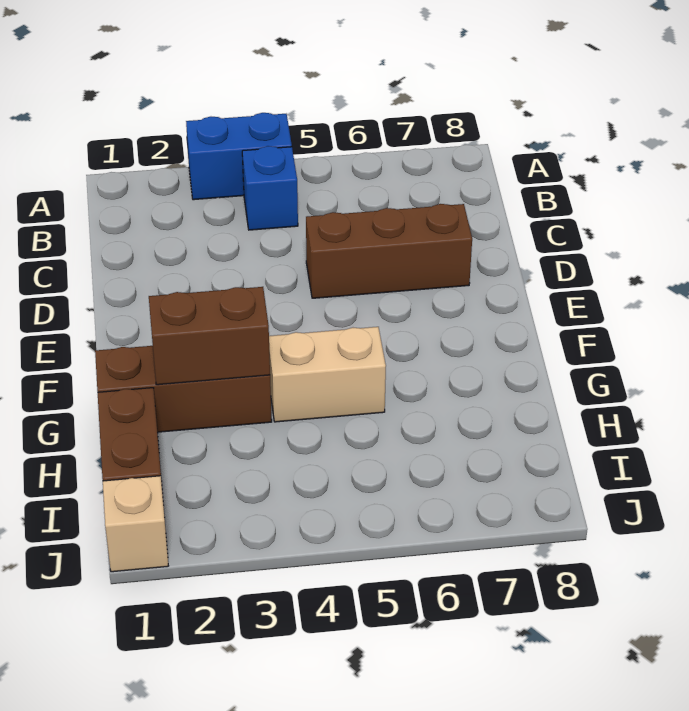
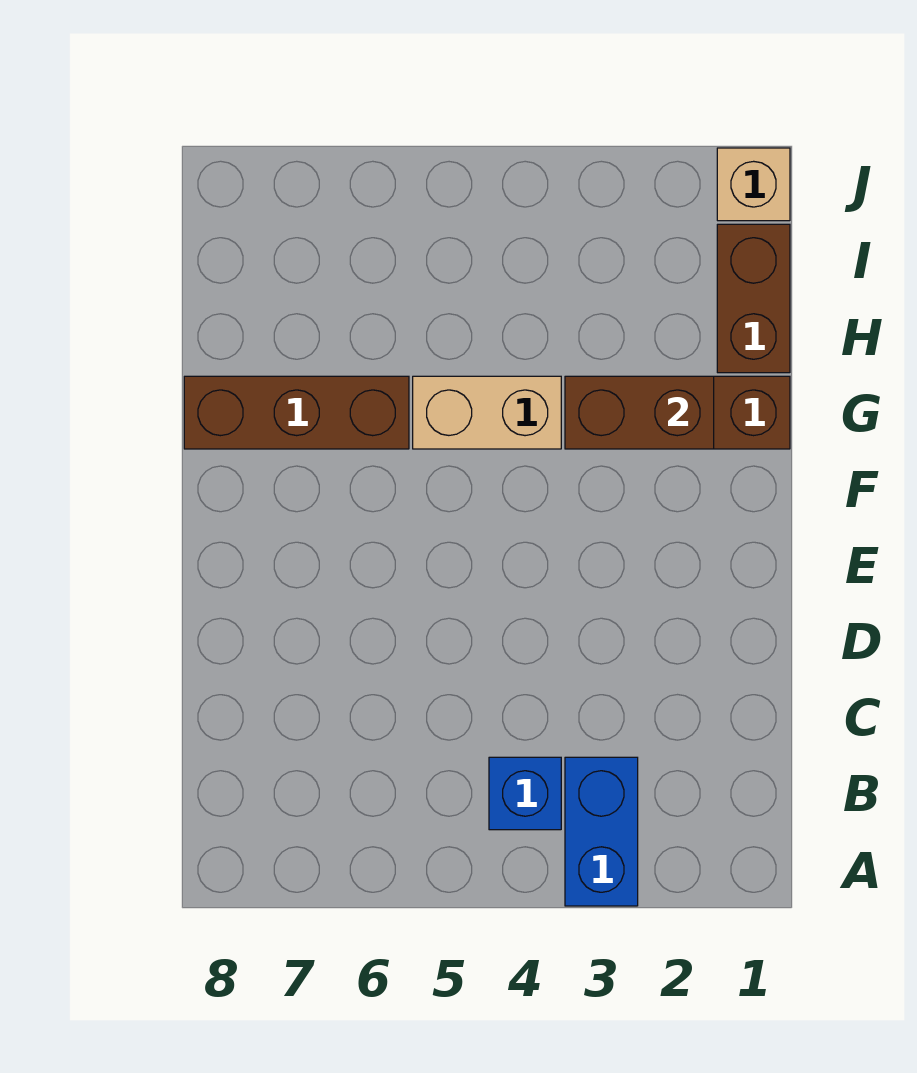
blue 1x2 brick [186,113,292,200] -> blue 1x2 brick turned to [565,757,638,906]
brown 1x3 brick [306,204,472,298] -> brown 1x3 brick moved to [184,376,409,449]

